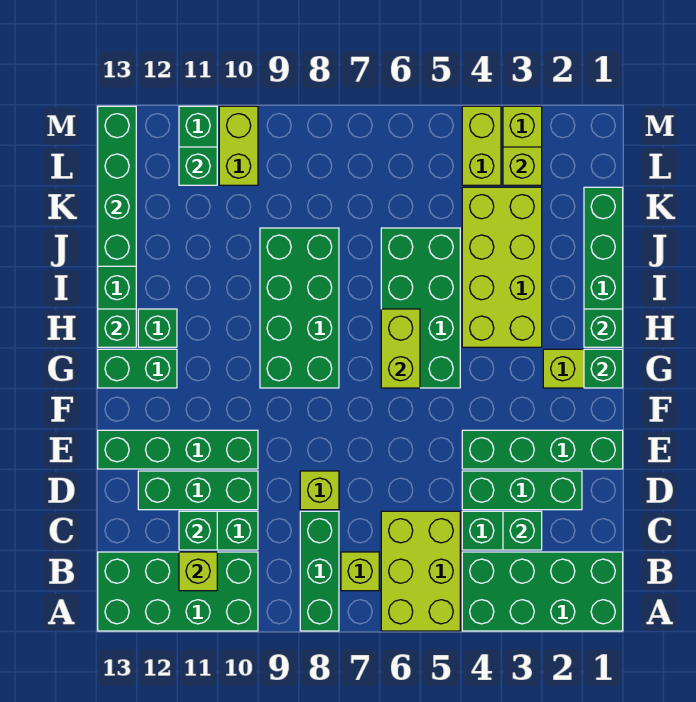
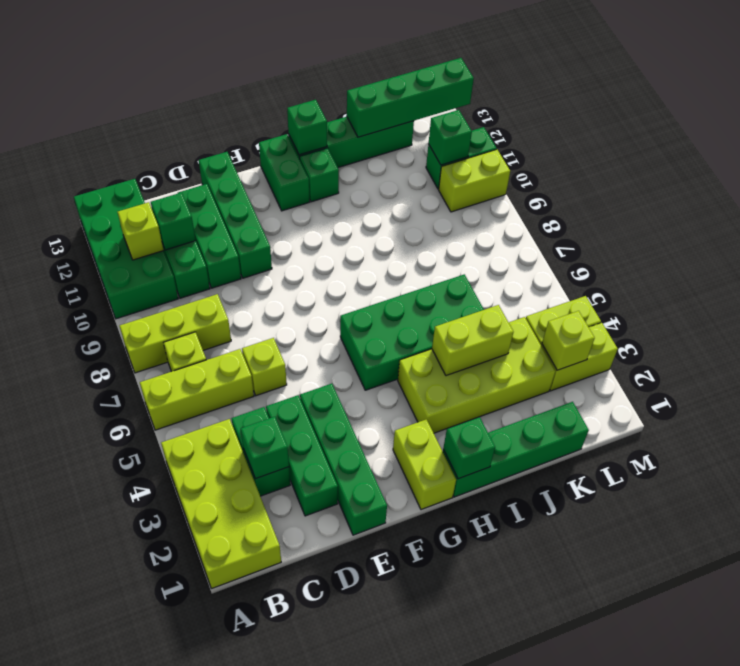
green 2x4 brick [462,552,623,631] -> lime 2x4 brick [161,419,281,589]
lime 2x3 brick [381,511,460,631] -> lime 1x3 brick [140,349,254,430]
green 1x3 brick [300,511,339,631] -> lime 1x3 brick [120,294,231,373]
lime 1x1 brick [300,471,339,510] -> lime 1x1 brick moved to [242,338,287,396]
green 1x1 brick [584,349,623,388] -> none
lime 1x2 brick [381,309,420,388] -> lime 1x2 brick moved to [432,305,513,376]
green 2x4 brick [260,228,339,388] -> none

